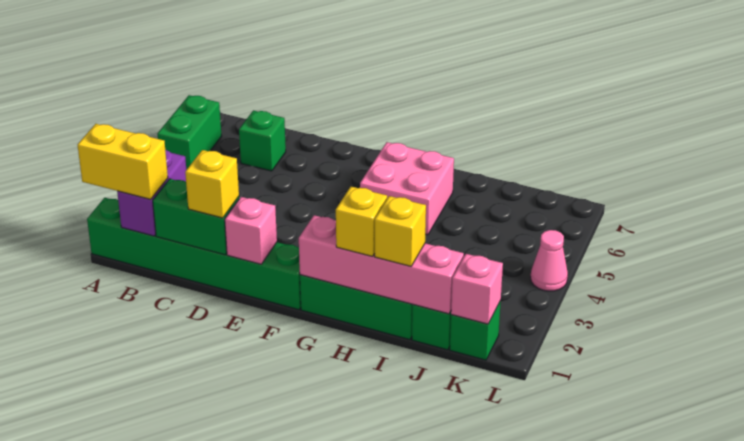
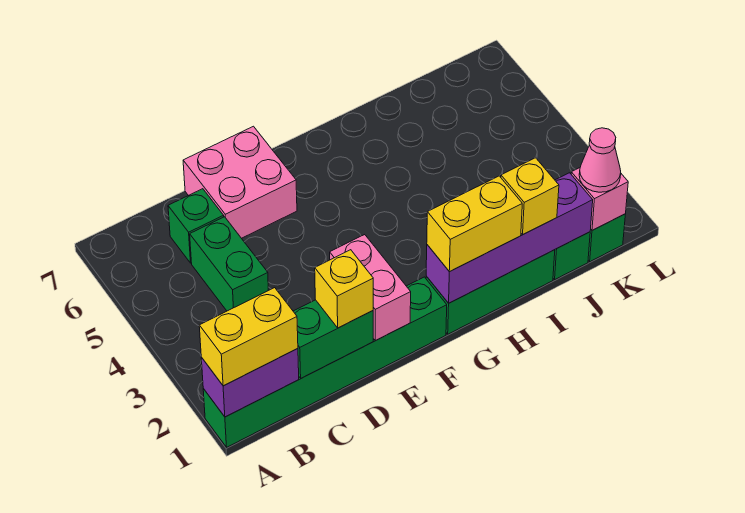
green 1x2 brick [157,95,221,170] -> green 1x2 brick moved to [190,217,268,311]
purple 1x2 brick [117,150,186,236] -> purple 1x2 brick turned to [201,349,299,417]
pink 1x1 brick [225,197,277,264] -> pink 1x2 brick [330,235,411,341]
pink 1x4 brick [299,215,464,314] -> purple 1x4 brick [426,173,593,303]
pink 2x2 brick [360,142,454,235] -> pink 2x2 brick moved to [183,126,297,238]
yellow 1x1 brick [336,187,387,256] -> yellow 1x2 brick [427,176,522,272]
pink 1x1 cone [531,230,568,291] -> pink 1x1 cone moved to [579,128,621,192]

